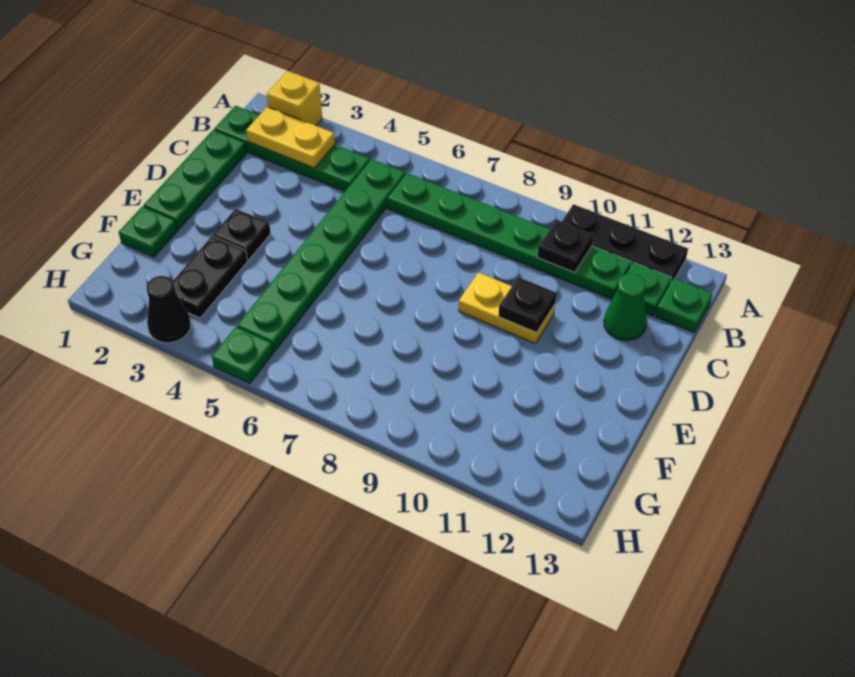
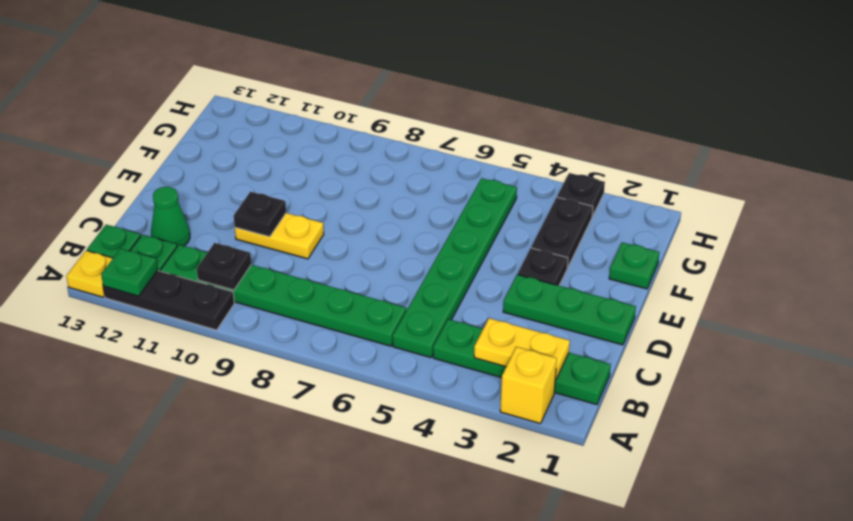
none -> yellow 1x1 plate [66,250,113,297]
green 1x3 plate [144,130,247,230] -> green 1x3 plate turned to [503,275,636,345]
black 1x1 cone [146,276,191,343] -> black 1x1 plate [557,173,605,216]
green 1x1 plate [212,327,273,383] -> green 1x1 plate moved to [101,249,158,296]

